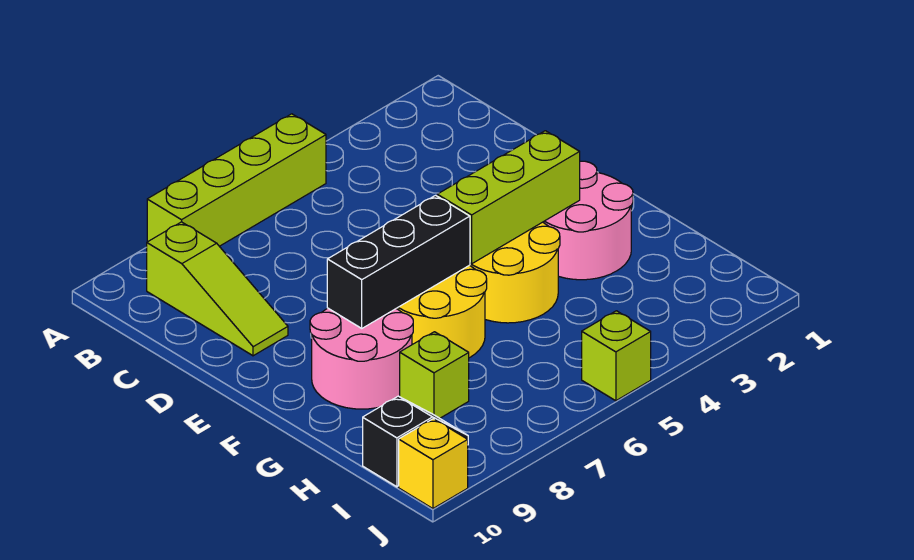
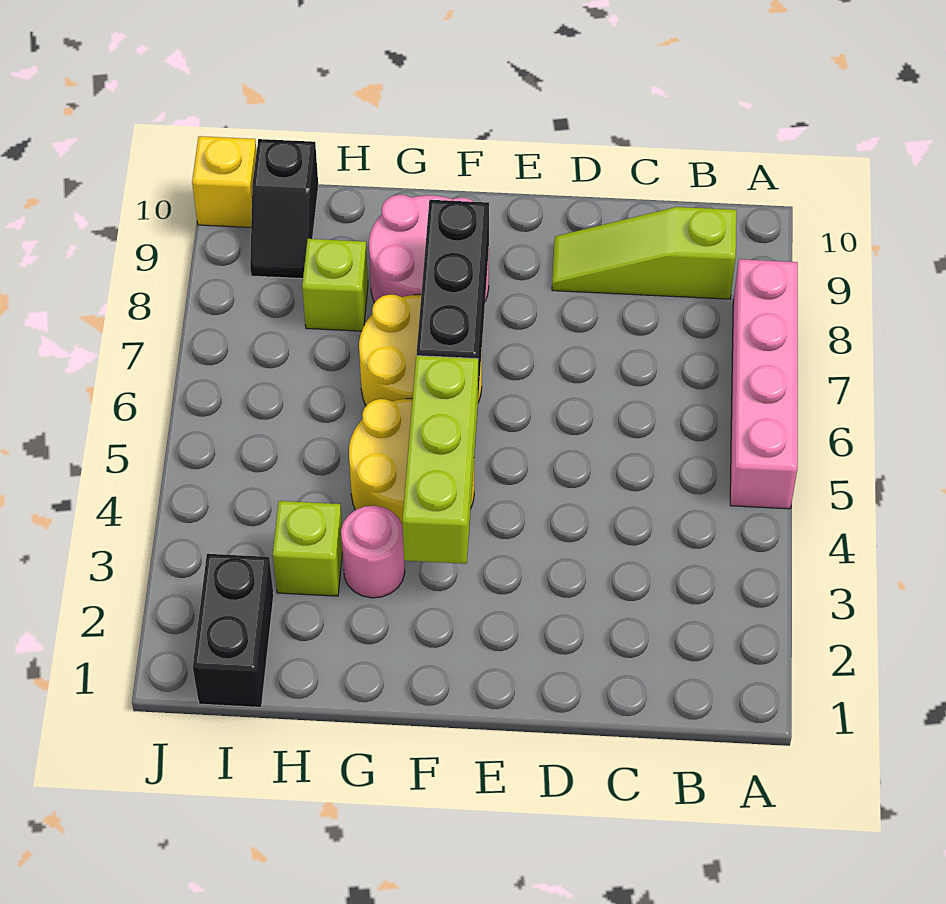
lime 1x4 brick [147,114,326,246] -> pink 1x4 brick [730,259,798,509]
pink 2x2 round brick [543,161,633,280] -> pink 1x1 round brick [341,506,405,598]
none -> black 1x2 brick [193,554,274,707]
lime 1x1 brick [582,311,651,401] -> lime 1x1 brick moved to [273,501,342,596]

